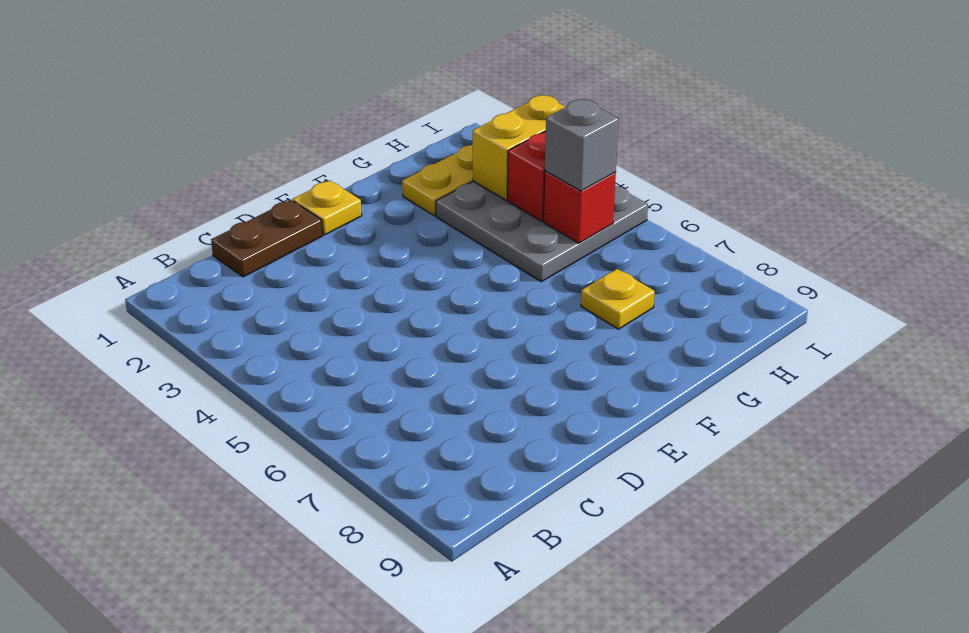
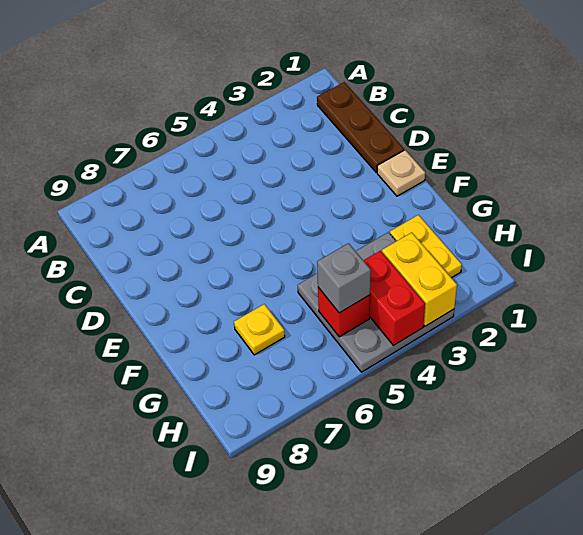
brown 1x2 plate [211,200,323,277] -> brown 1x3 plate [317,82,404,172]
yellow 1x1 plate [293,181,362,235] -> tan 1x1 plate [377,150,425,196]

